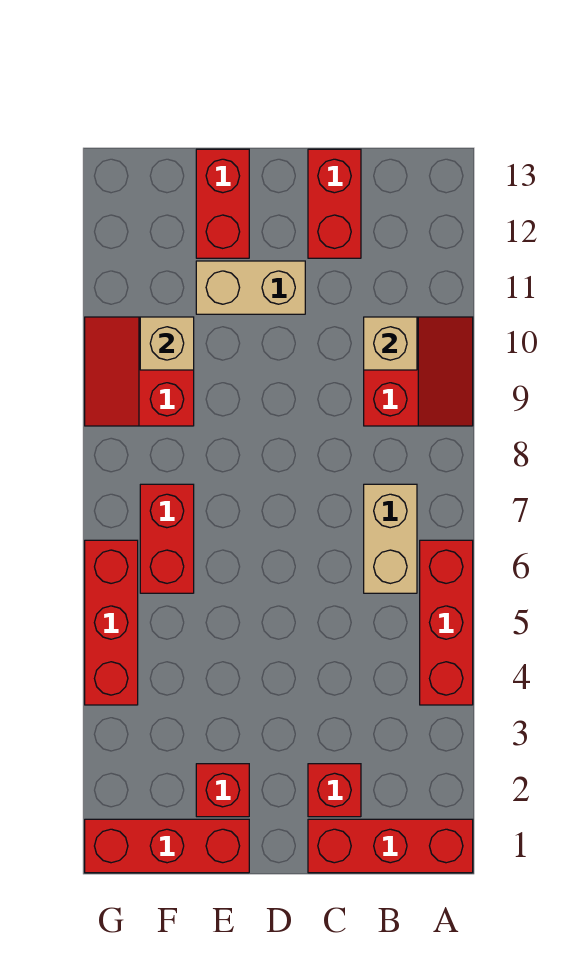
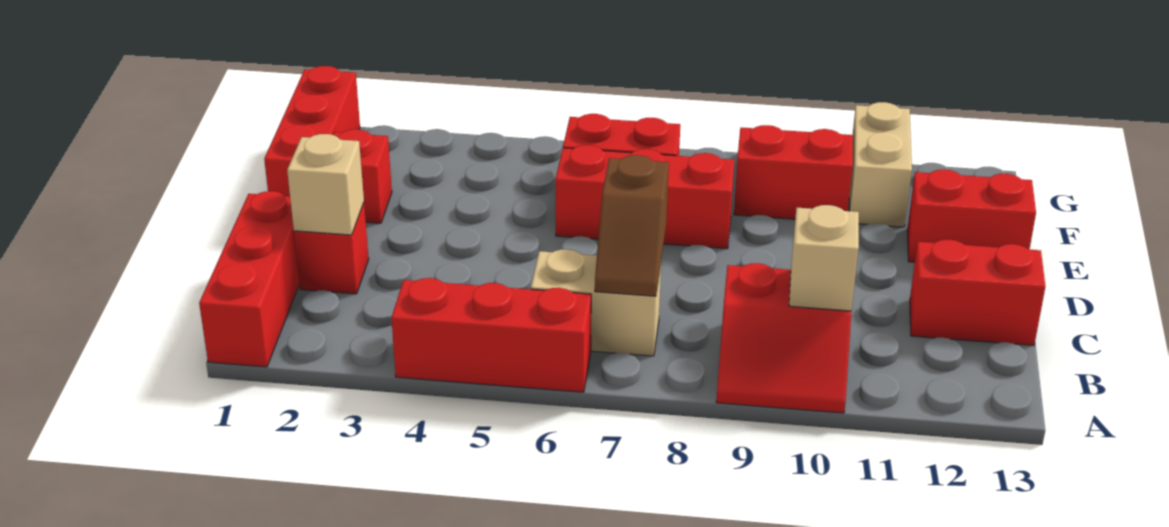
none -> brown 1x2 slope [595,155,669,296]
tan 1x2 brick [196,261,305,314] -> tan 1x2 brick moved to [849,102,912,227]
tan 1x1 brick [140,317,194,370] -> tan 1x1 brick moved to [287,134,364,235]
red 1x3 brick [85,540,138,705] -> red 1x3 brick moved to [556,145,734,249]

